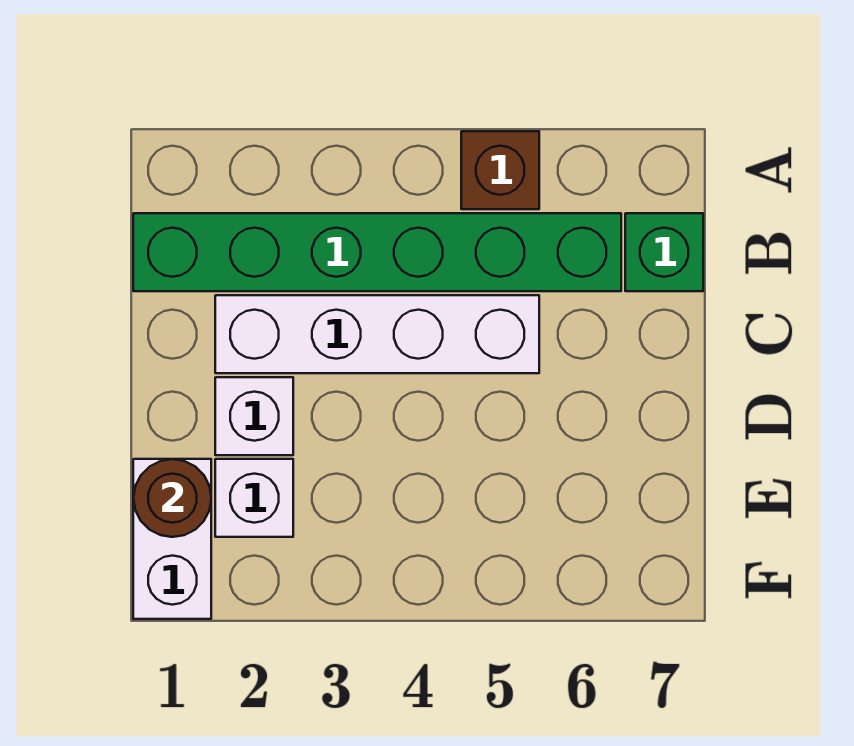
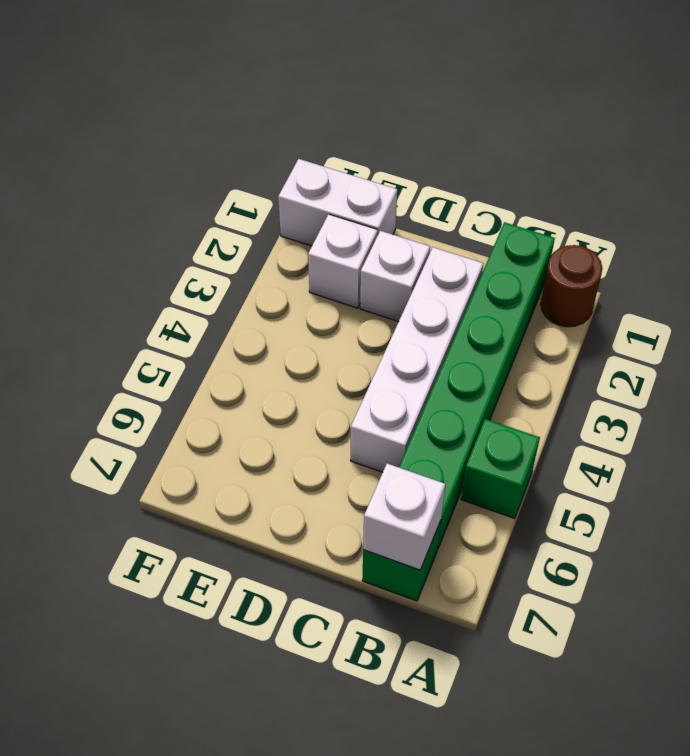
brown 1x1 brick [461,131,539,209] -> green 1x1 brick [461,419,540,518]
none -> white 1x1 brick [363,464,445,570]
brown 1x1 round brick [133,459,211,537] -> brown 1x1 round brick moved to [541,245,602,327]

